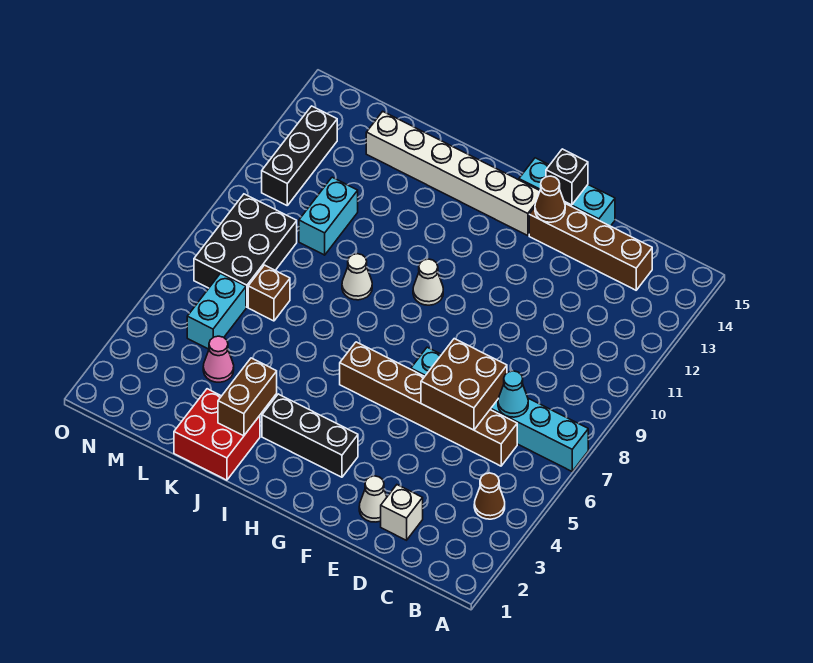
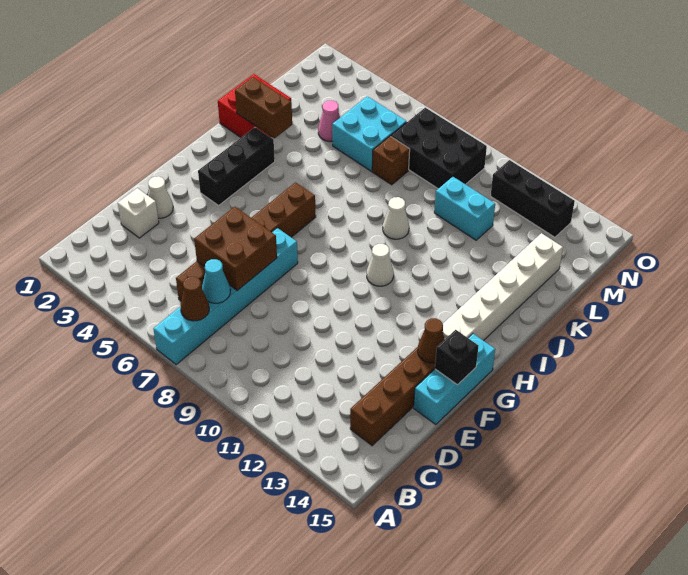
brown 1x1 cone [474,473,505,519] -> brown 1x1 cone moved to [181,277,209,321]
cyan 1x2 brick [187,274,246,349] -> cyan 2x2 brick [332,96,407,171]

